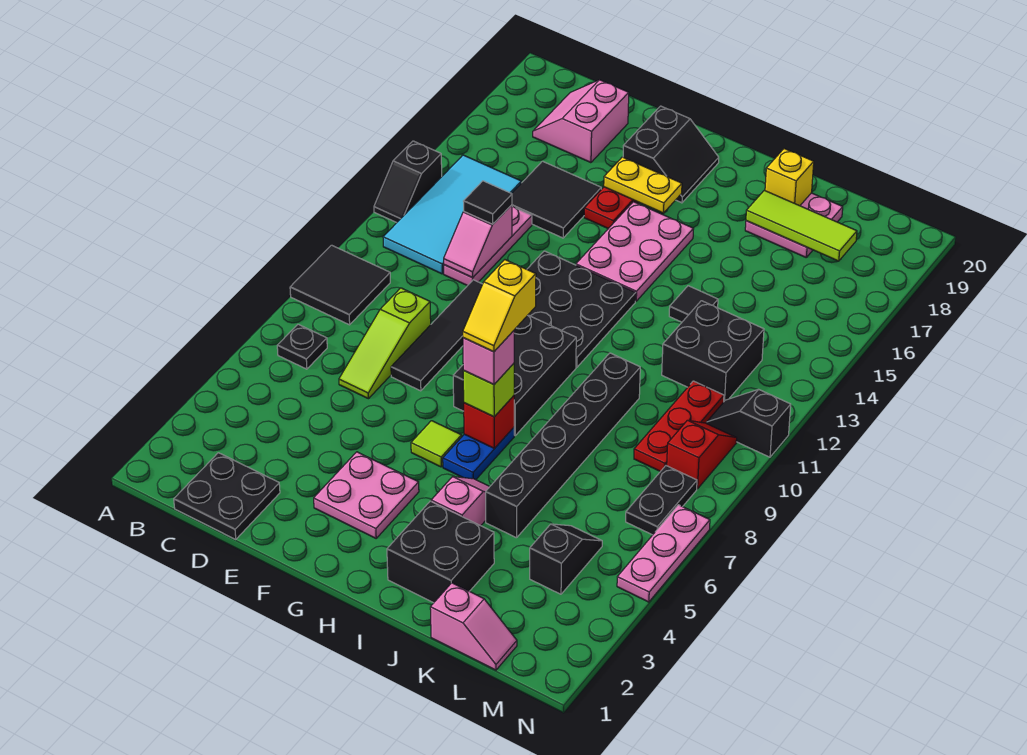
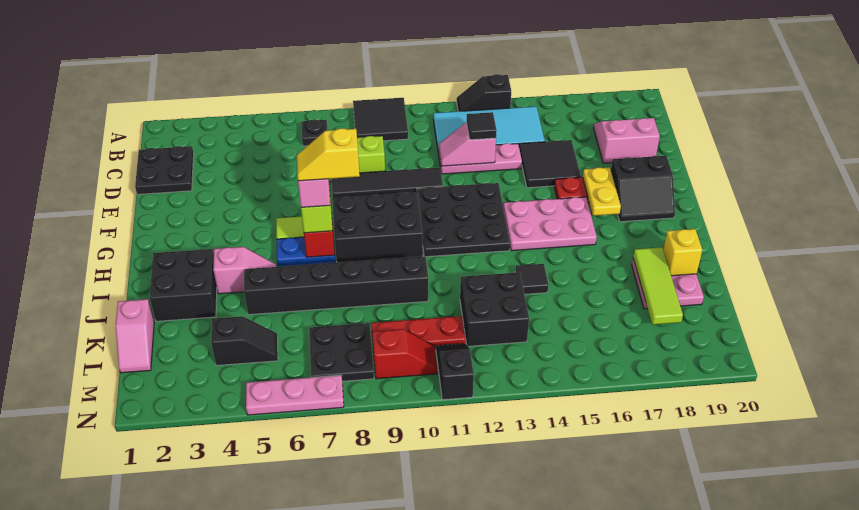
pink 2x2 plate [314,452,419,538] -> none
black 1x2 plate [626,466,697,535] -> black 2x2 plate [309,323,374,381]

